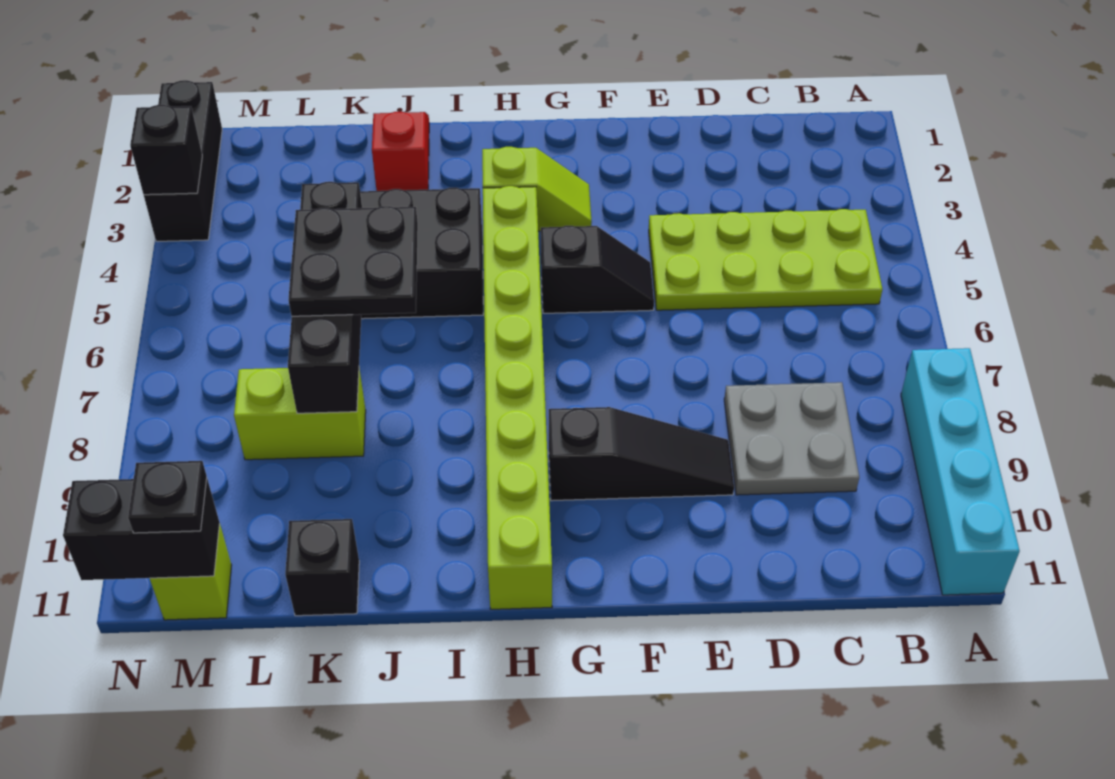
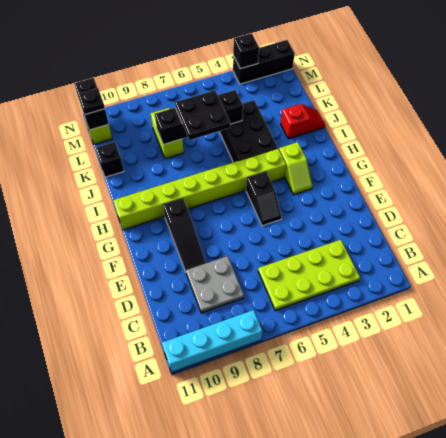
lime 2x4 plate [649,209,882,310] -> lime 2x4 plate turned to [258,240,360,311]

